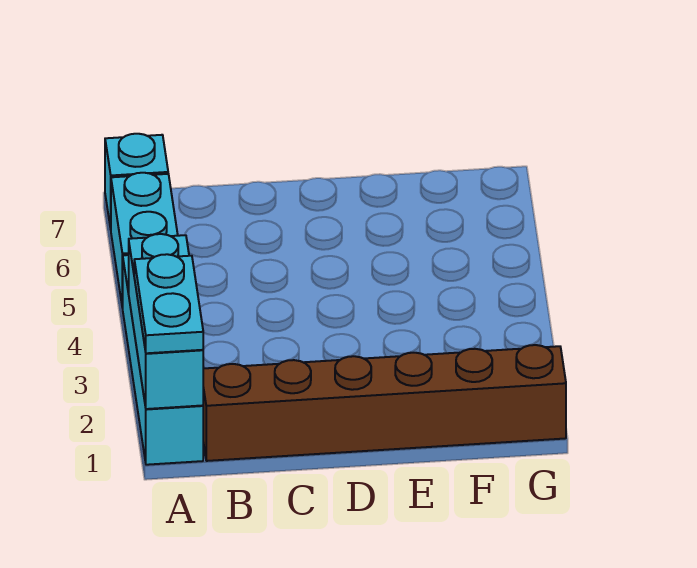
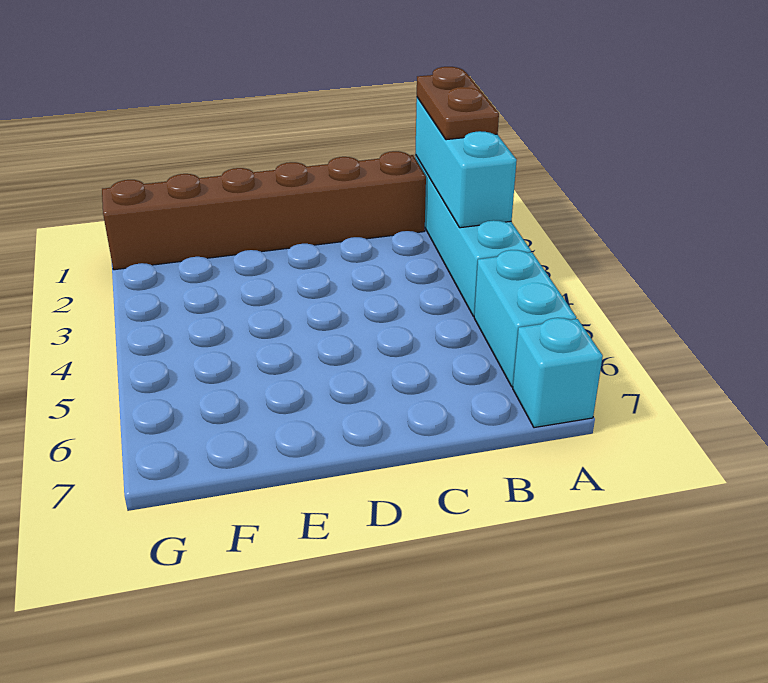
cyan 1x2 plate [134,254,203,353] -> brown 1x2 plate [417,67,499,140]

